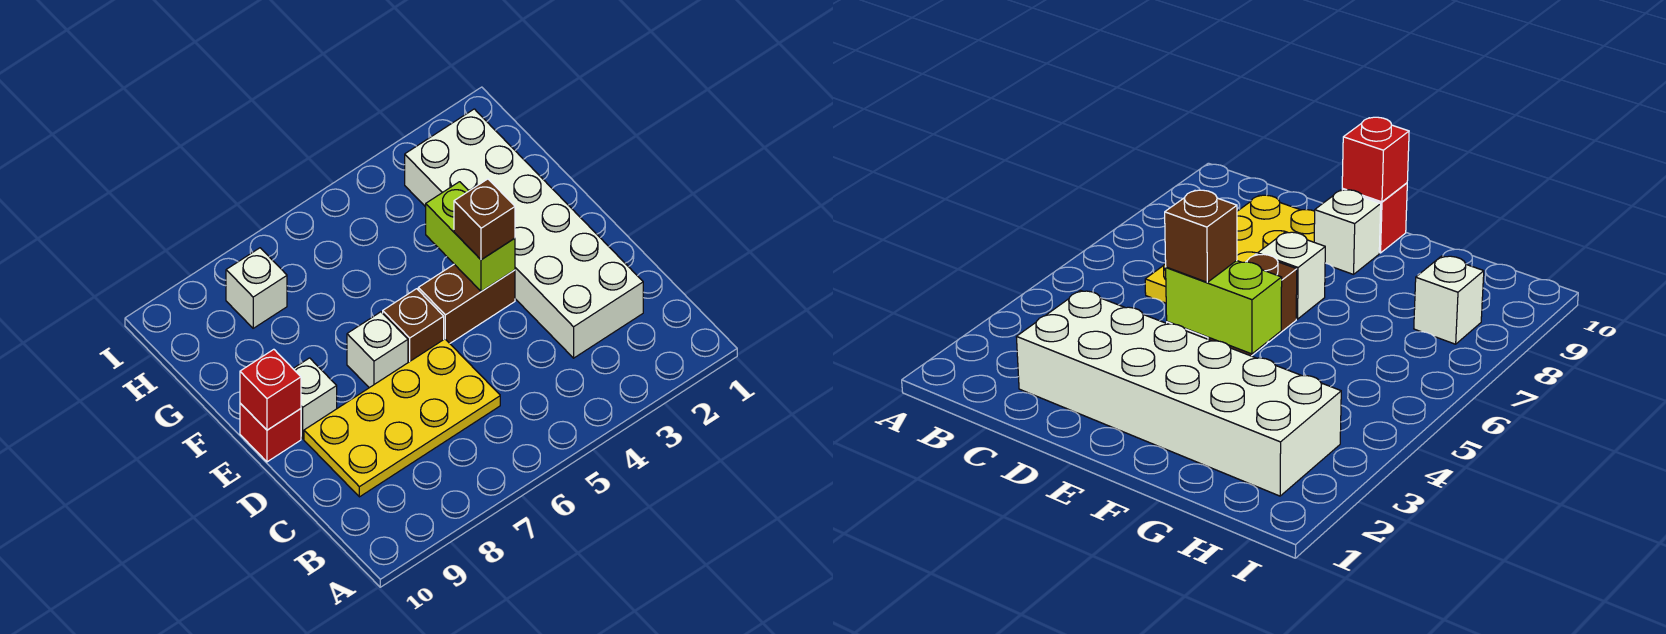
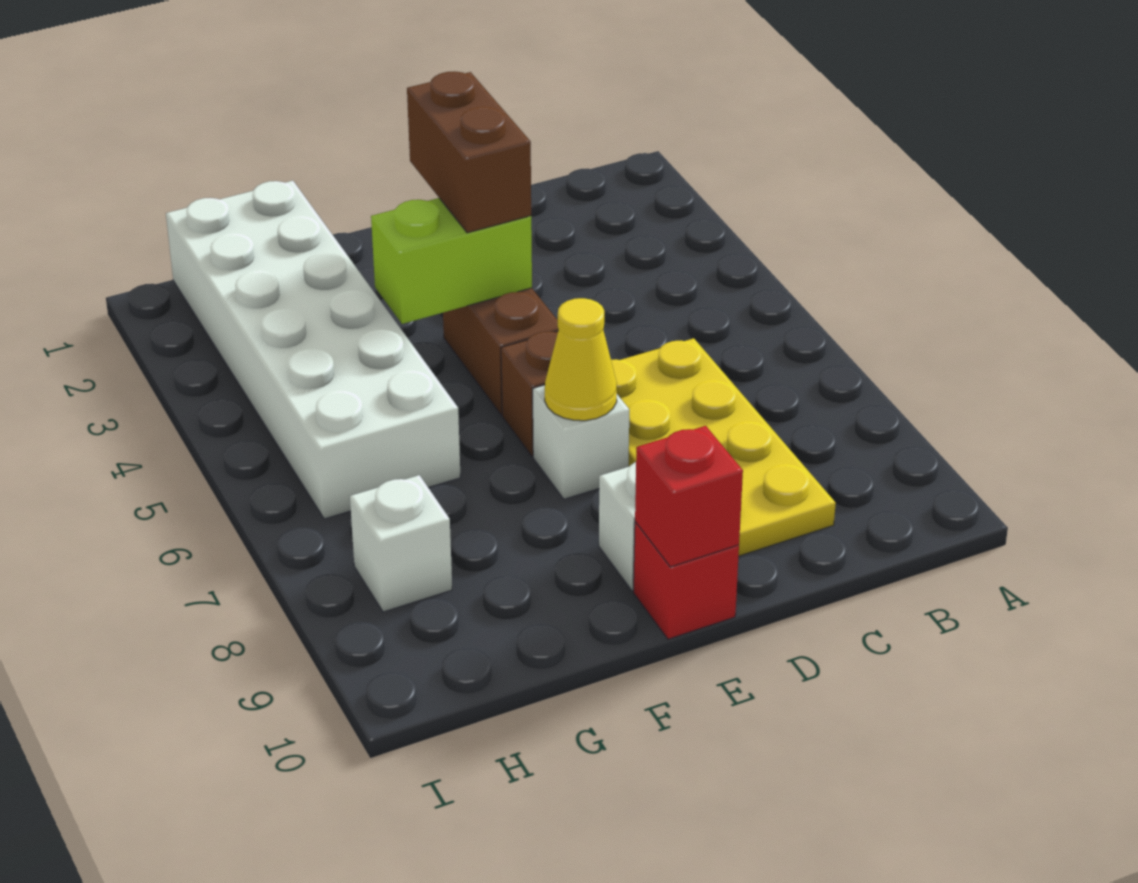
white 2x6 brick [405,109,643,358] -> white 2x6 brick turned to [166,181,461,519]
brown 1x1 brick [454,179,515,260] -> brown 1x2 brick [407,71,531,233]
none -> yellow 1x1 cone [545,298,617,421]

